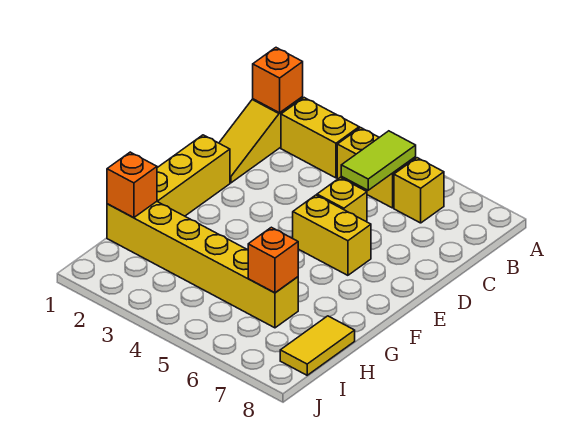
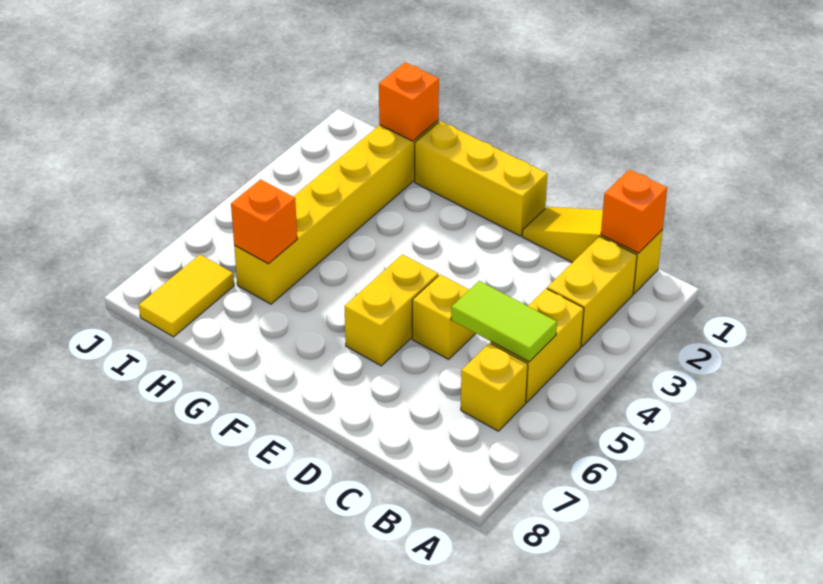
yellow 1x2 tile [280,316,355,375] -> yellow 1x2 tile turned to [139,255,234,337]

